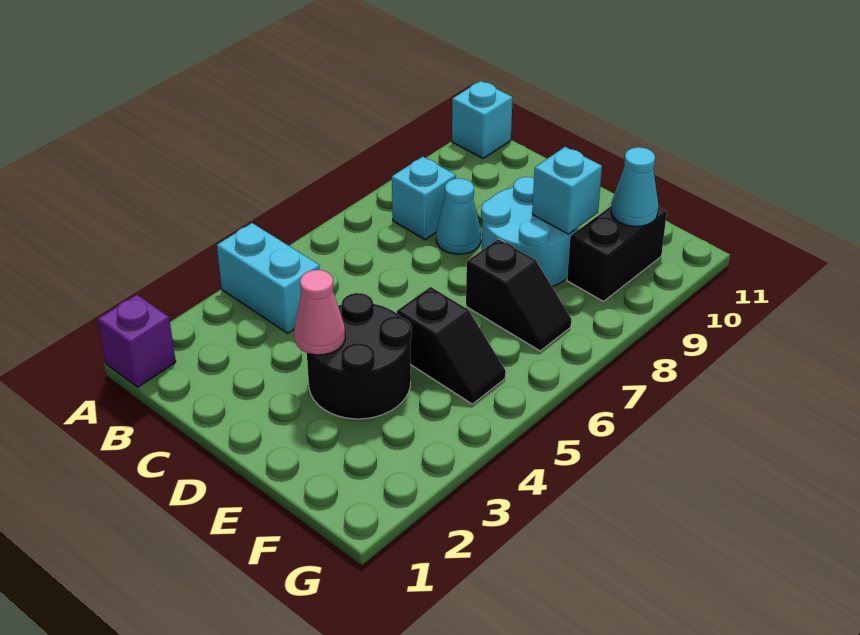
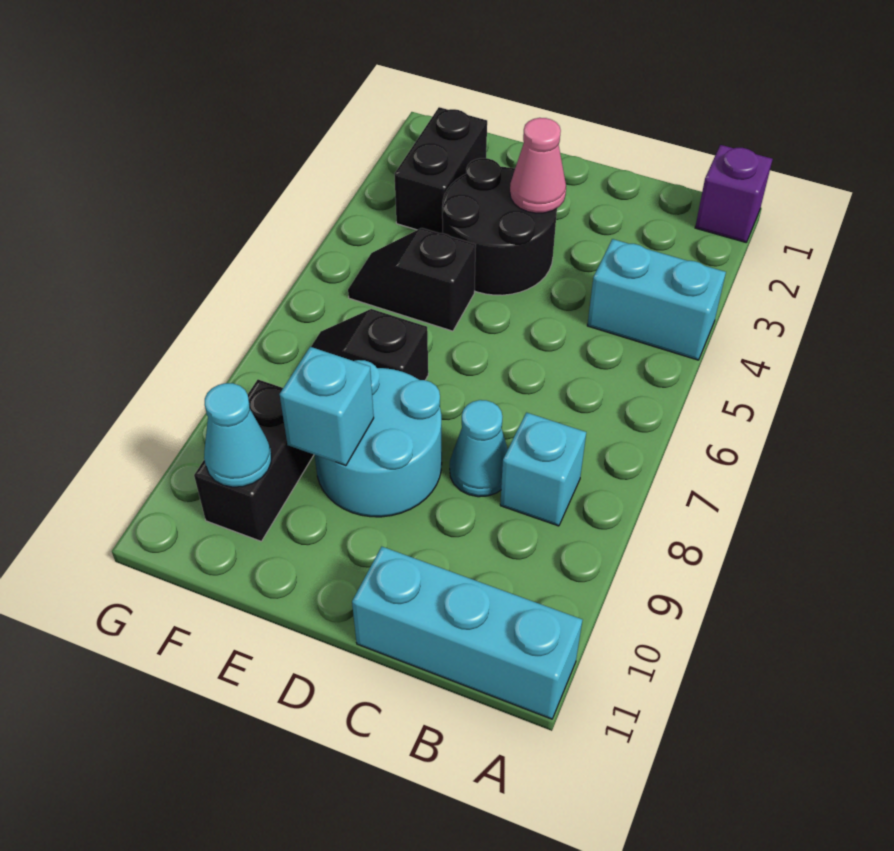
cyan 1x1 brick [452,81,513,158] -> cyan 1x3 brick [352,547,582,719]
none -> black 1x2 brick [394,107,487,233]

